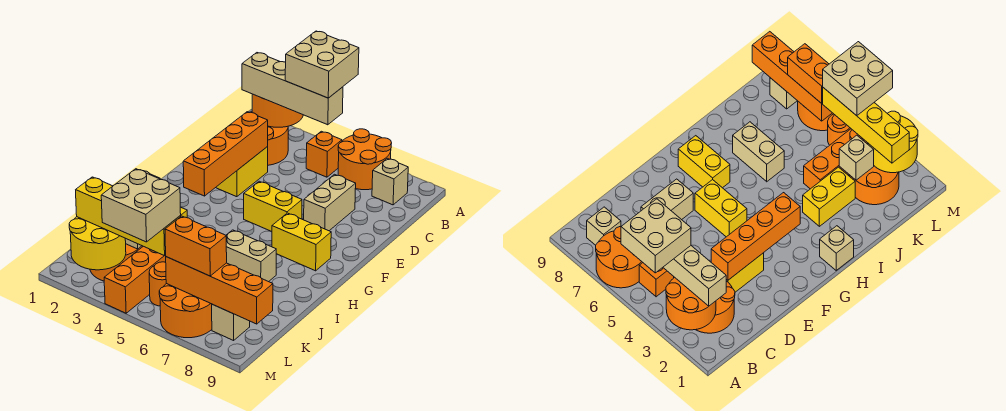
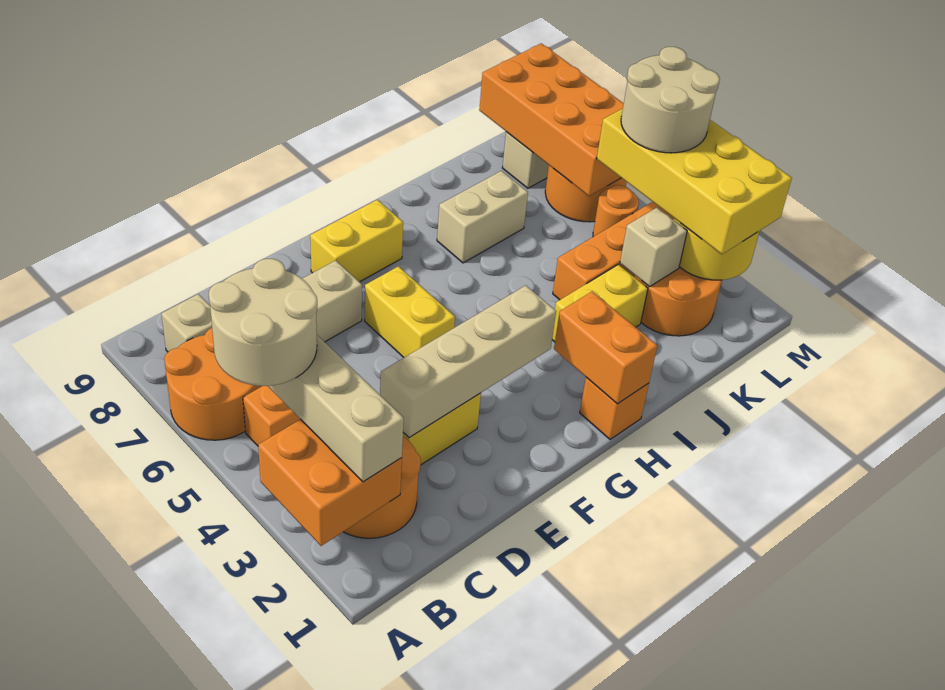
orange 2x2 round brick [252,94,303,127] -> orange 2x2 brick [258,419,402,546]
tan 2x2 brick [285,31,359,98] -> tan 2x2 round brick [209,259,317,386]
orange 1x4 brick [183,112,268,196] -> tan 1x4 brick [380,285,556,438]
yellow 1x2 brick [272,213,331,271] -> yellow 1x2 brick turned to [310,200,403,282]
tan 1x1 brick [820,226,854,270] -> orange 1x1 brick [580,377,649,440]
tan 1x2 brick [226,230,276,282] -> tan 1x2 brick turned to [437,171,528,263]
yellow 1x4 brick [76,177,181,256] -> yellow 2x4 brick [597,109,792,254]
tan 2x2 brick [101,169,181,242] -> tan 2x2 round brick [621,47,720,153]
orange 1x4 brick [166,257,273,324] -> orange 2x4 brick [479,43,624,196]
orange 1x2 brick [165,216,227,276] -> orange 1x2 brick moved to [554,292,657,404]

